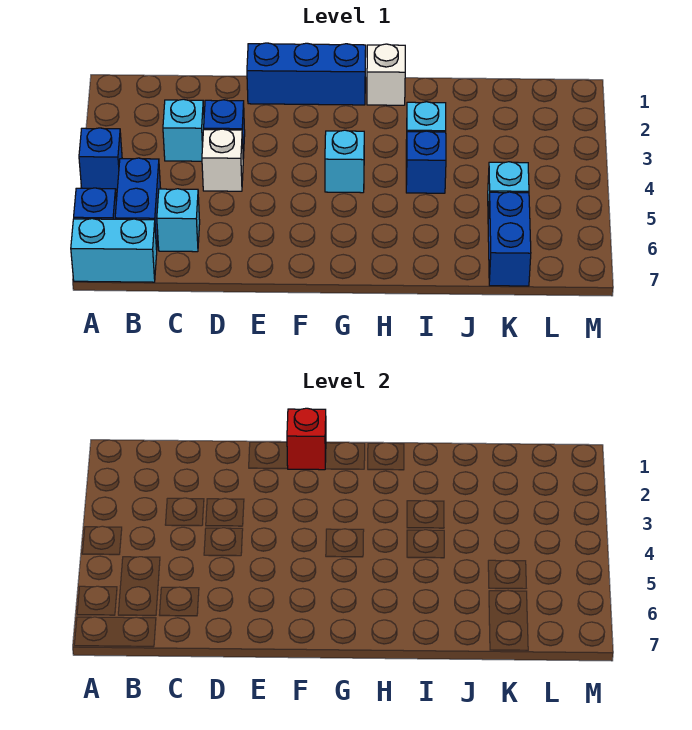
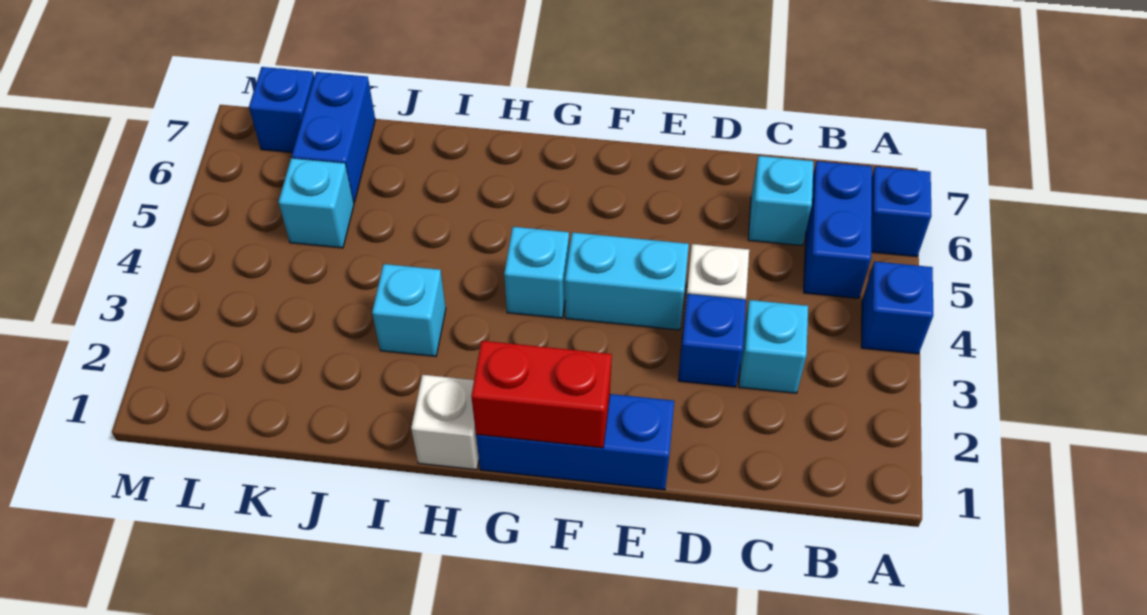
cyan 1x2 brick [71,219,157,282] -> cyan 1x2 brick moved to [565,232,689,330]
red 1x1 brick [287,408,326,470] -> red 1x2 brick [471,341,612,448]
blue 1x1 brick [406,131,446,193] -> blue 1x1 brick moved to [249,67,314,153]

